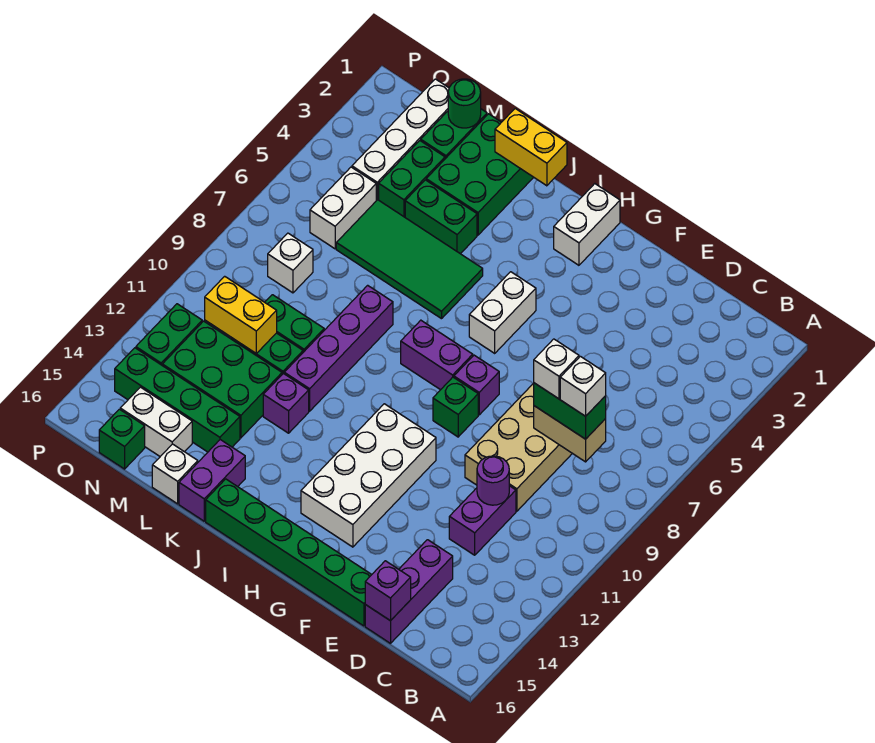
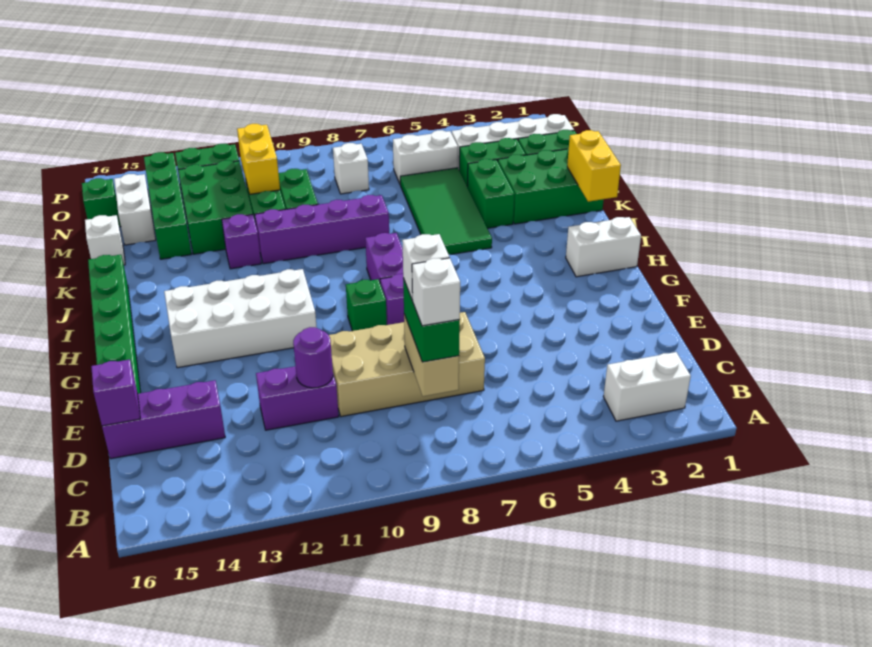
white 1x2 brick [469,272,536,353] -> white 1x2 brick moved to [603,352,691,421]
purple 1x2 brick [179,440,245,521] -> none
green 1x1 round brick [448,79,481,128] -> none

